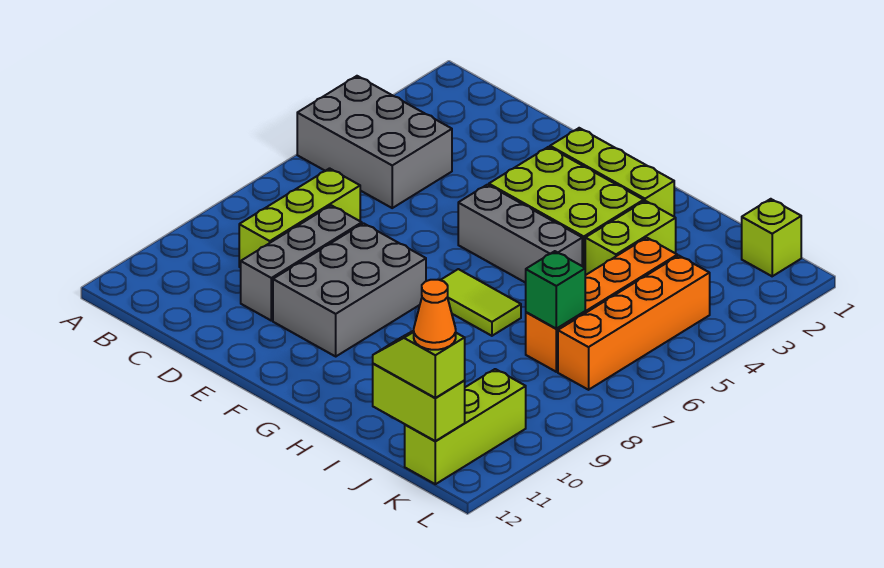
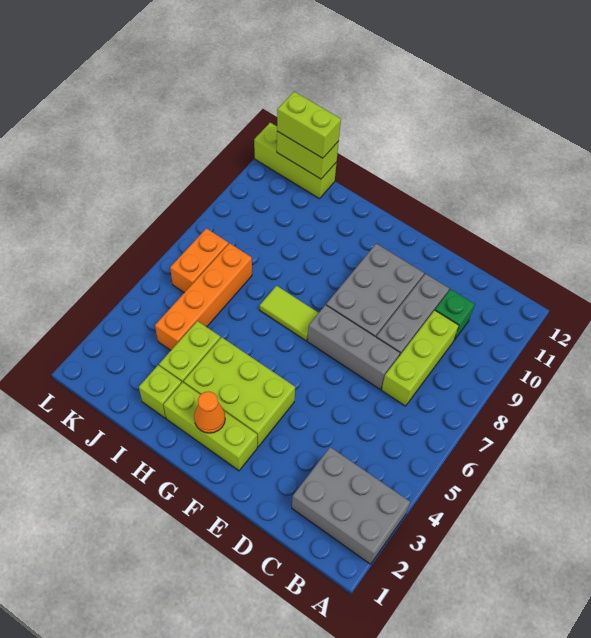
grey 2x3 brick [297,76,452,208] -> grey 2x3 brick moved to [292,447,410,564]
grey 1x3 brick [458,185,582,283] -> grey 1x3 brick moved to [307,305,400,389]
green 1x1 brick [526,251,585,329] -> green 1x1 brick moved to [435,289,475,340]
lime 1x2 slope [373,331,465,398] -> lime 1x2 brick [277,92,341,158]
lime 1x1 brick [742,199,801,276] -> lime 1x1 brick moved to [139,365,182,418]
orange 1x4 brick [558,256,710,390] -> orange 1x2 brick [170,228,228,293]
lime 1x3 brick [405,369,526,484] -> lime 1x3 brick turned to [254,123,337,199]
orange 1x1 cone [414,280,456,350] -> orange 1x1 cone moved to [194,391,225,433]

